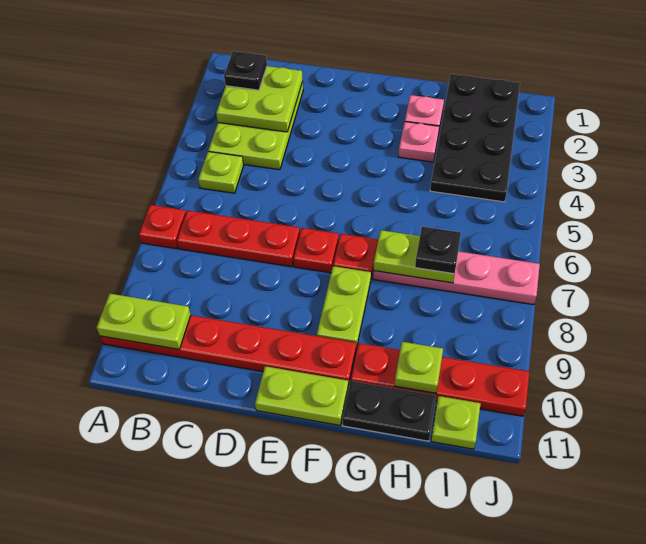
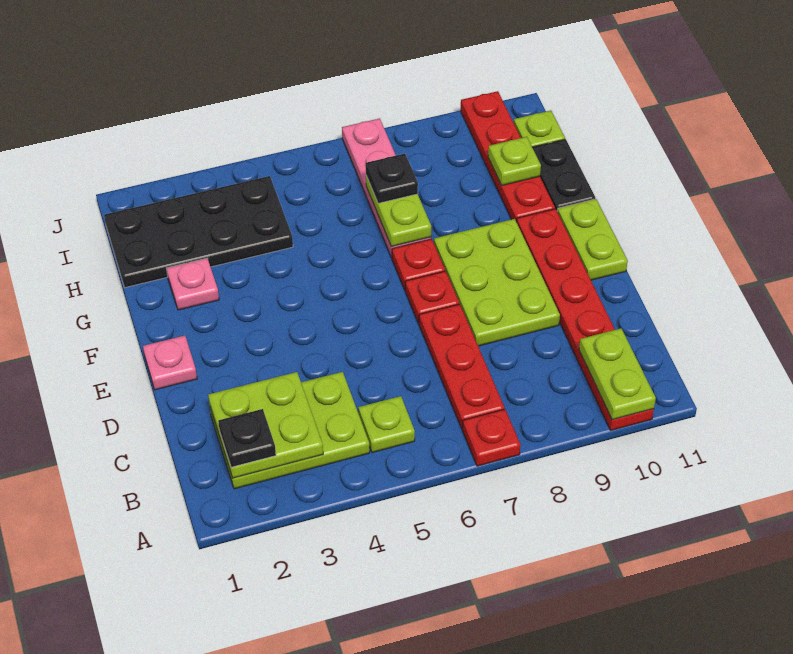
lime 1x2 plate [317,266,371,349] -> lime 2x3 plate [434,219,560,346]
pink 1x1 plate [398,122,439,162] -> pink 1x1 plate moved to [143,335,197,390]

